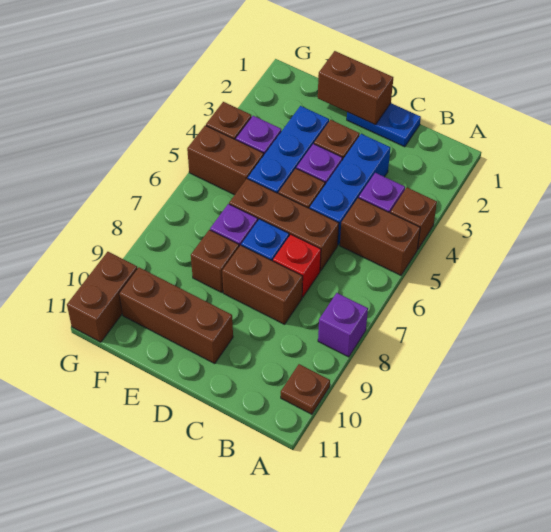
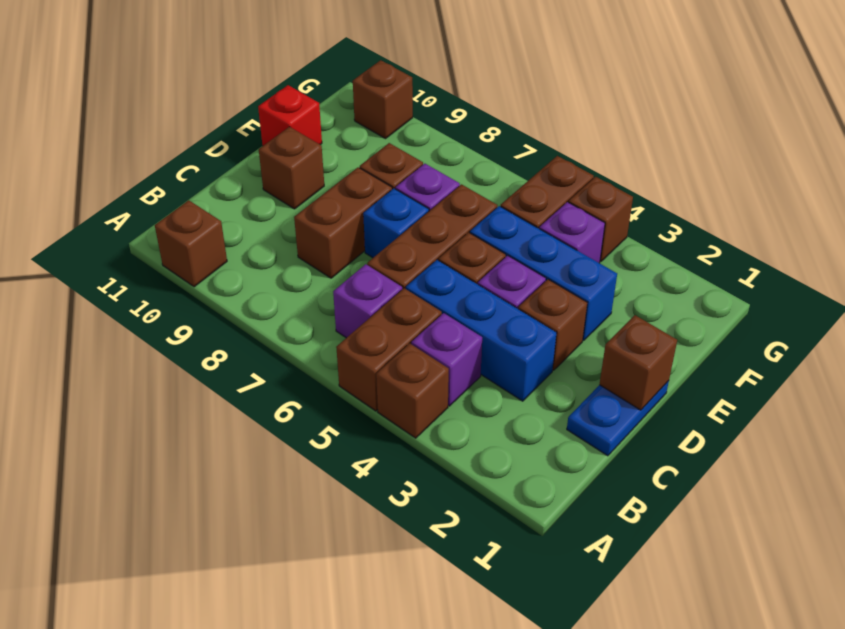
purple 1x1 brick [318,293,368,357] -> purple 1x1 brick moved to [333,264,402,338]
brown 1x1 plate [281,364,330,414] -> brown 1x1 brick [155,200,227,287]
red 1x1 brick [273,235,321,297] -> red 1x1 brick moved to [258,85,322,146]
brown 1x2 brick [318,51,393,125] -> brown 1x1 brick [599,315,677,410]
brown 1x3 brick [119,267,233,364] -> brown 1x1 brick [259,127,324,209]
brown 1x2 brick [67,252,137,342] -> brown 1x1 brick [353,60,413,139]

